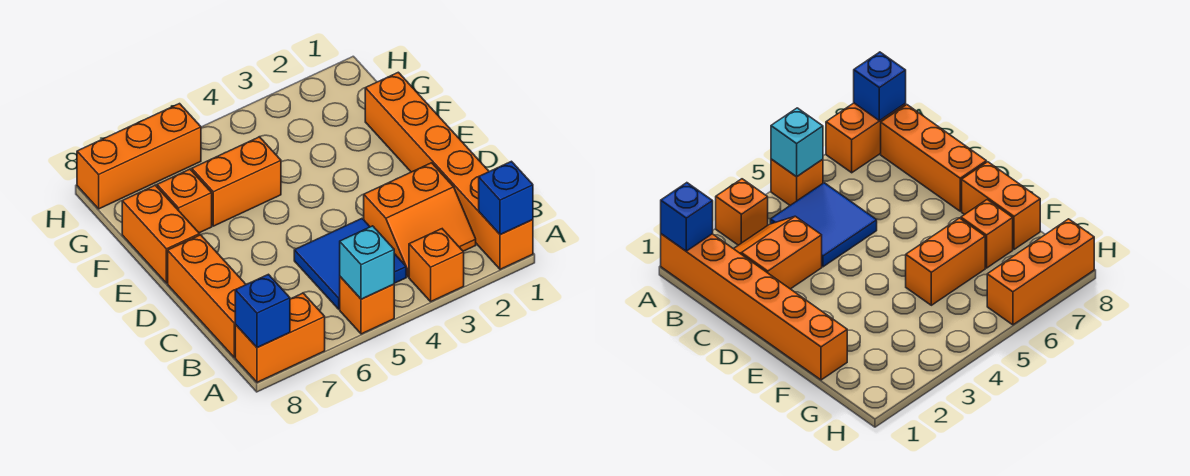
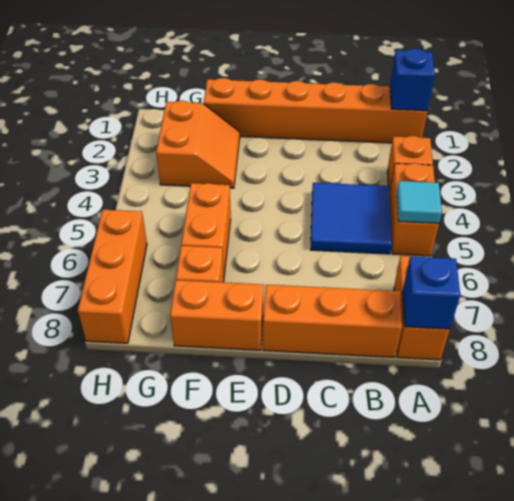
orange 1x1 brick [340,277,394,334] -> orange 1x2 brick [389,163,439,256]
cyan 1x1 brick [340,226,394,299] -> cyan 1x1 tile [397,181,442,223]
orange 2x2 slope [364,163,476,277] -> orange 2x2 slope moved to [156,100,240,188]

